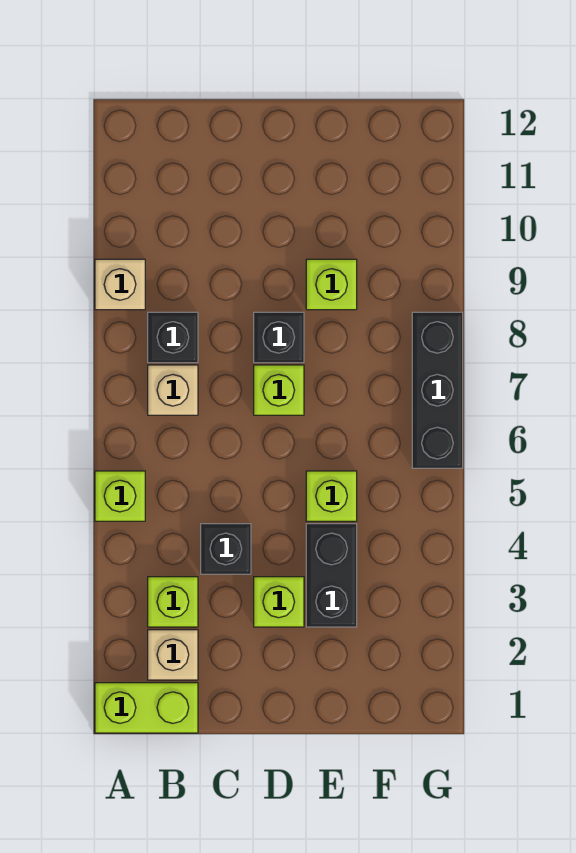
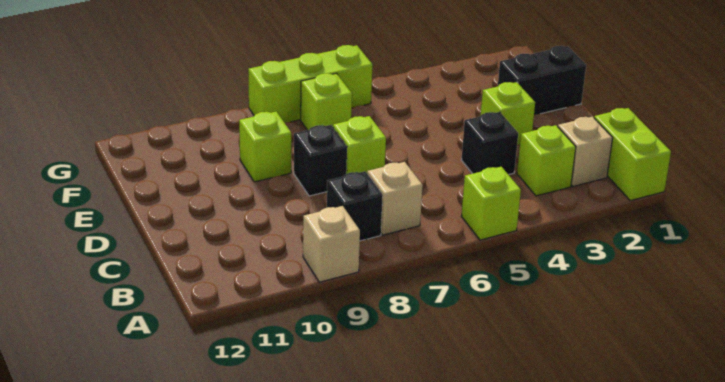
black 1x2 brick [306,524,357,627] -> black 1x2 brick moved to [498,46,586,115]
lime 1x1 brick [306,471,357,521] -> lime 1x1 brick moved to [301,73,352,130]
black 1x3 brick [412,312,463,468] -> lime 1x3 brick [248,45,372,122]

